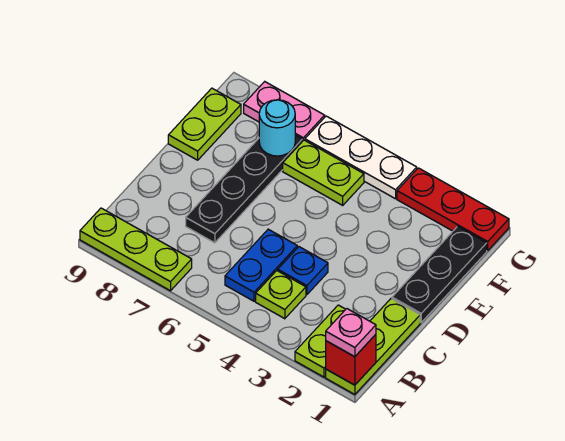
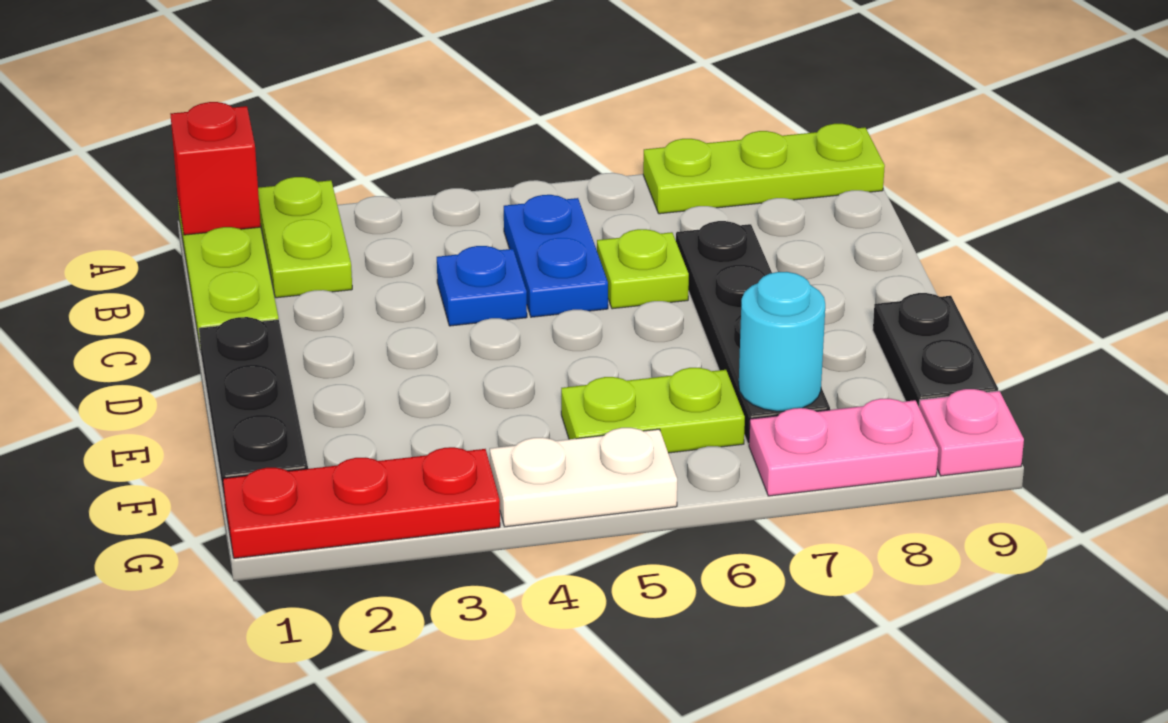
pink 1x1 plate [326,309,376,357] -> pink 1x1 plate moved to [919,389,1024,476]
lime 1x1 plate [256,271,306,319] -> lime 1x1 plate moved to [597,229,689,309]
lime 1x2 plate [168,88,241,160] -> black 1x2 plate [873,293,998,406]
white 1x3 plate [305,116,417,199] -> white 1x2 plate [490,428,677,527]

